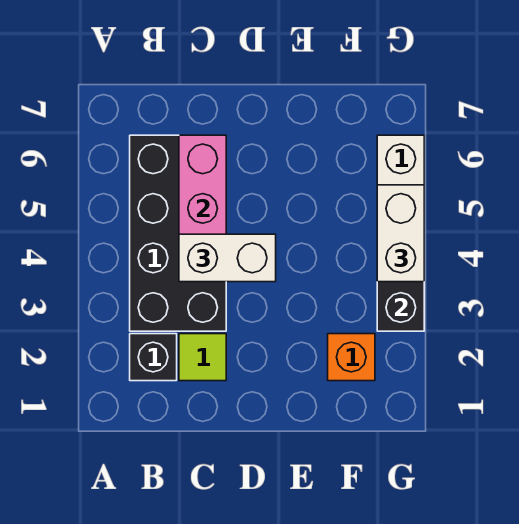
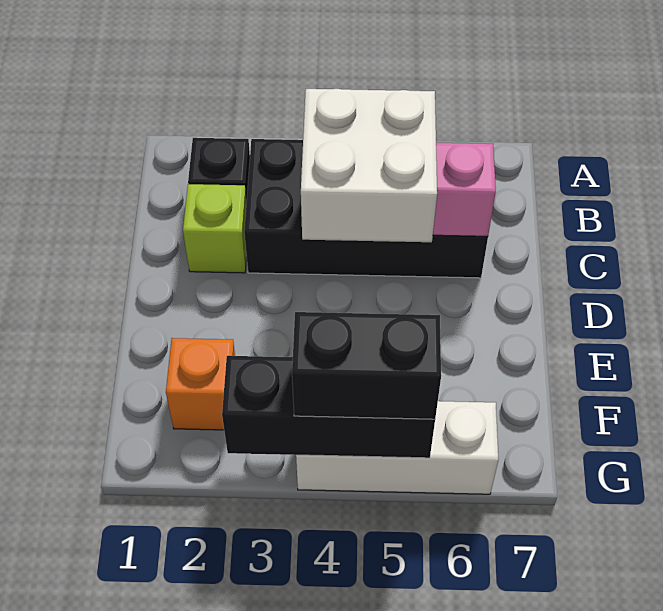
lime 1x1 tile [179,334,226,381] -> lime 1x1 brick [183,184,247,273]
white 1x2 brick [179,234,276,282] -> white 2x2 brick [301,89,437,242]
white 1x2 brick [377,185,424,282] -> black 1x2 brick [292,312,441,419]

